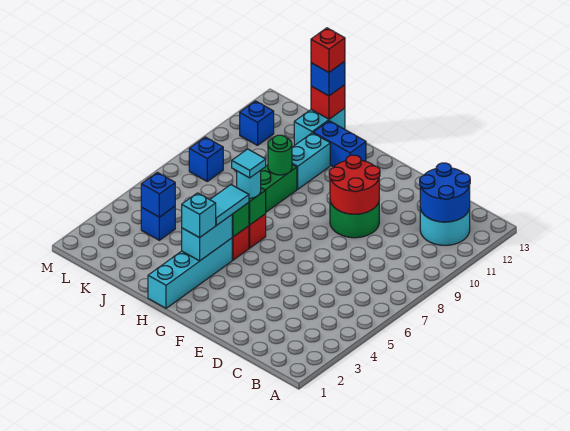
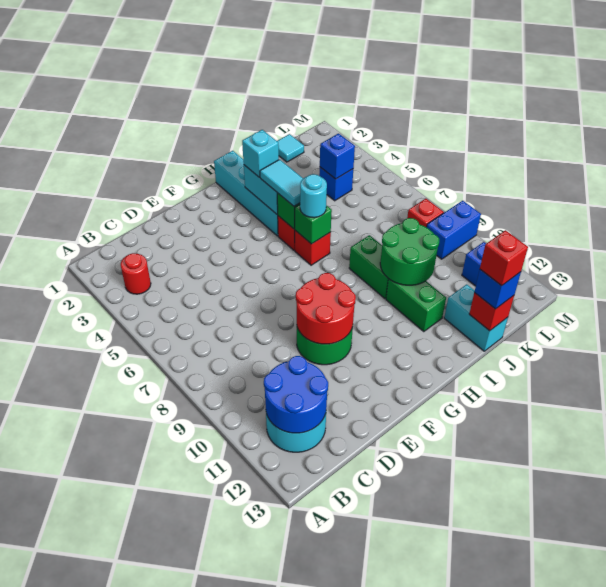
none -> red 1x1 round brick [121,253,151,294]
cyan 1x1 tile [232,149,266,178] -> cyan 1x1 tile moved to [277,134,304,162]
blue 1x2 brick [313,121,366,167] -> blue 1x2 brick moved to [427,201,481,259]
green 1x1 round brick [268,135,292,175] -> green 2x2 round brick [380,218,439,285]
cyan 1x2 brick [292,133,330,189] -> green 1x2 brick [386,279,446,332]
blue 1x1 brick [189,137,223,181] -> red 1x1 brick [407,199,444,227]

